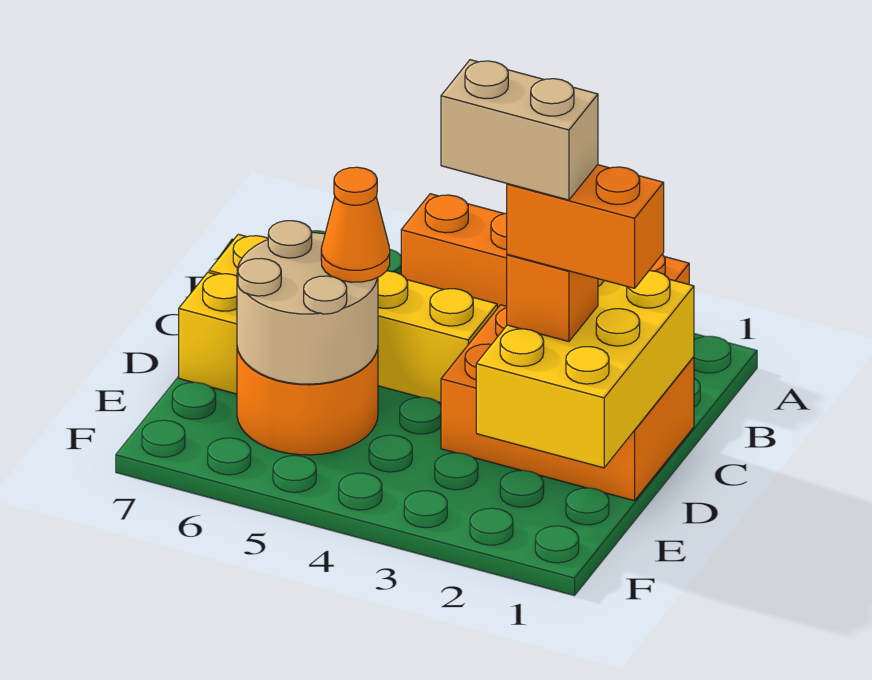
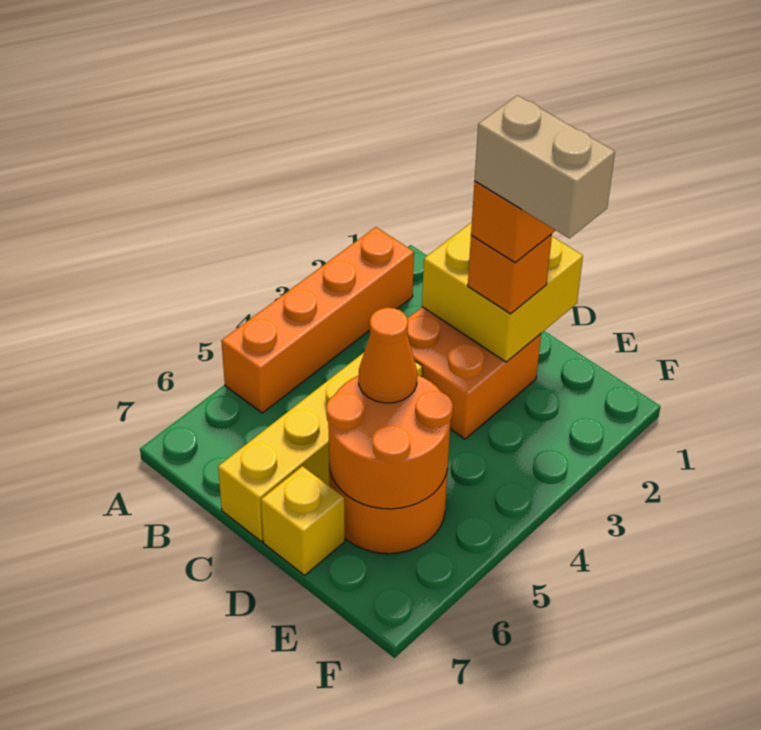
orange 2x3 brick [441,305,694,501] -> orange 2x2 brick [407,307,541,439]
yellow 2x3 brick [476,271,694,468] -> yellow 2x2 brick [422,222,583,362]
tan 1x2 brick [441,60,598,200] -> tan 1x2 brick turned to [475,95,615,239]
tan 2x2 round brick [237,221,378,384] -> orange 2x2 round brick [326,375,453,509]

